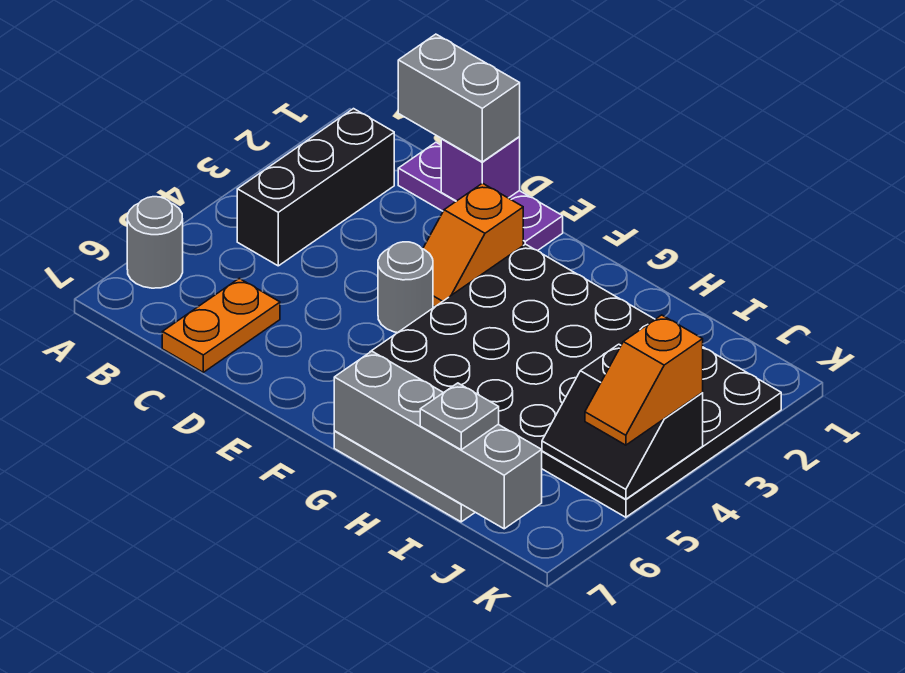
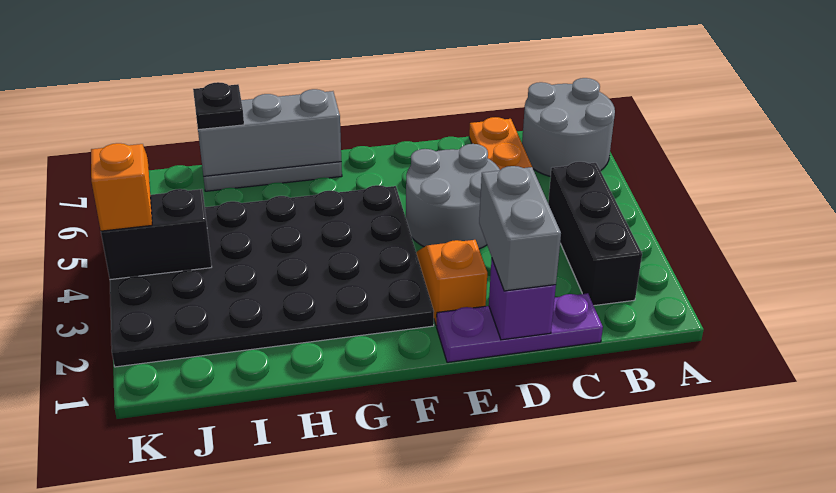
grey 1x1 round brick [127,197,183,288] -> grey 2x2 round brick [522,78,615,177]
grey 1x2 brick [398,34,520,162] -> grey 1x2 brick turned to [479,166,561,291]
grey 1x1 round brick [378,242,433,333] -> grey 2x2 round brick [406,144,500,249]
grey 1x4 brick [334,351,542,529] -> grey 1x3 brick [198,89,341,176]
grey 1x1 plate [420,383,499,450] -> black 1x1 plate [193,82,244,130]

